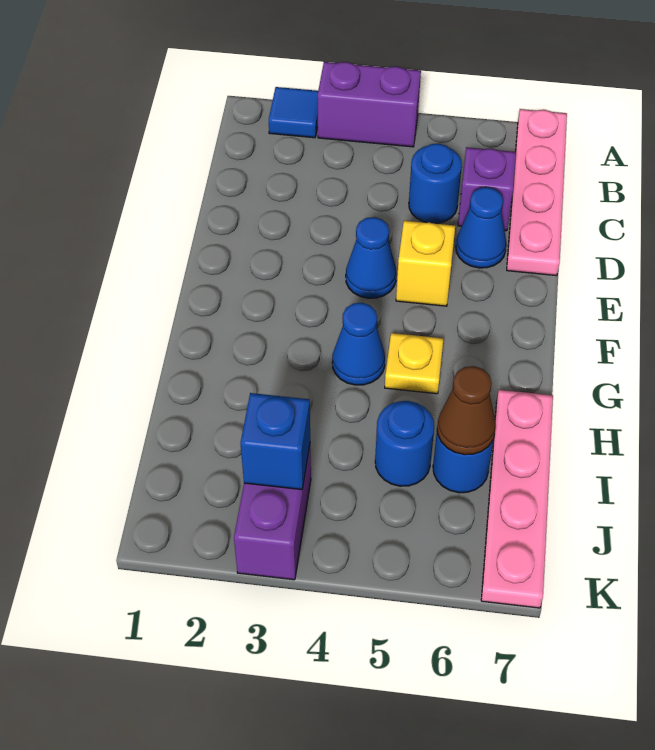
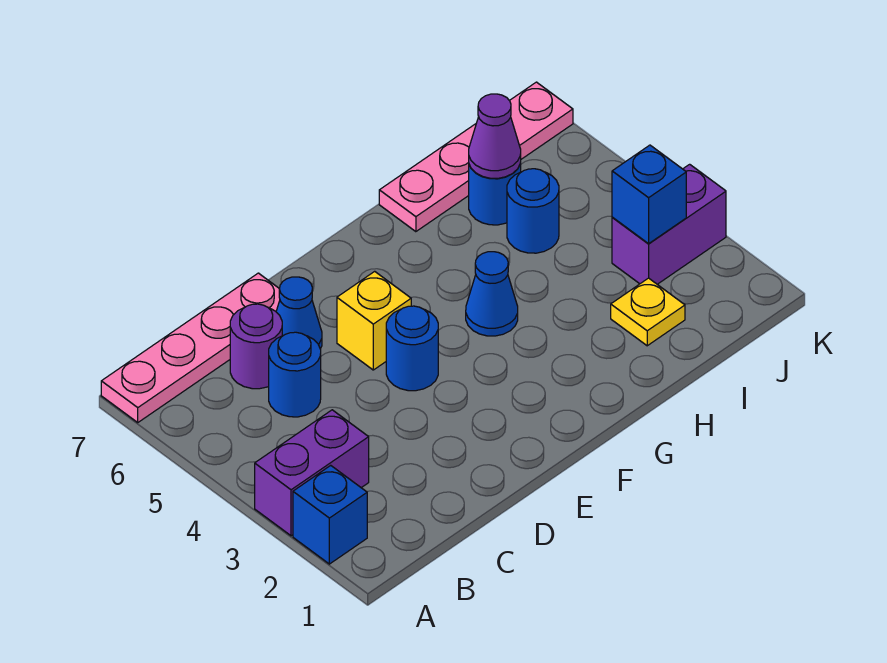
blue 1x1 tile [269,87,318,138] -> blue 1x1 brick [293,465,367,564]
purple 1x2 brick [318,62,421,147] -> purple 1x2 brick turned to [255,410,369,536]
purple 1x1 brick [458,147,516,231] -> purple 1x1 round brick [230,304,282,389]
blue 1x1 cone [346,217,396,298] -> blue 1x1 round brick [386,306,438,391]
yellow 1x1 plate [385,333,443,394] -> yellow 1x1 plate moved to [611,278,685,346]
brown 1x1 cone [437,366,496,455] -> purple 1x1 cone [469,94,521,178]

